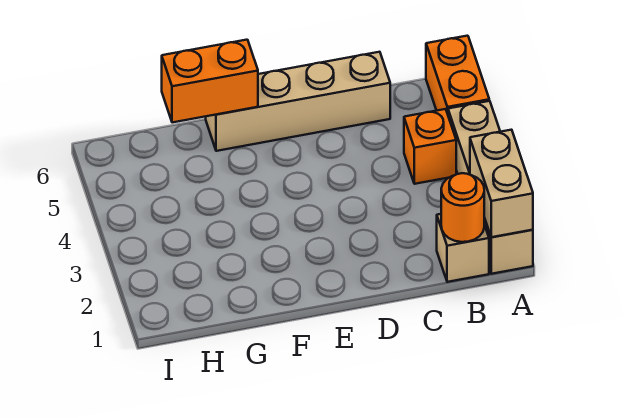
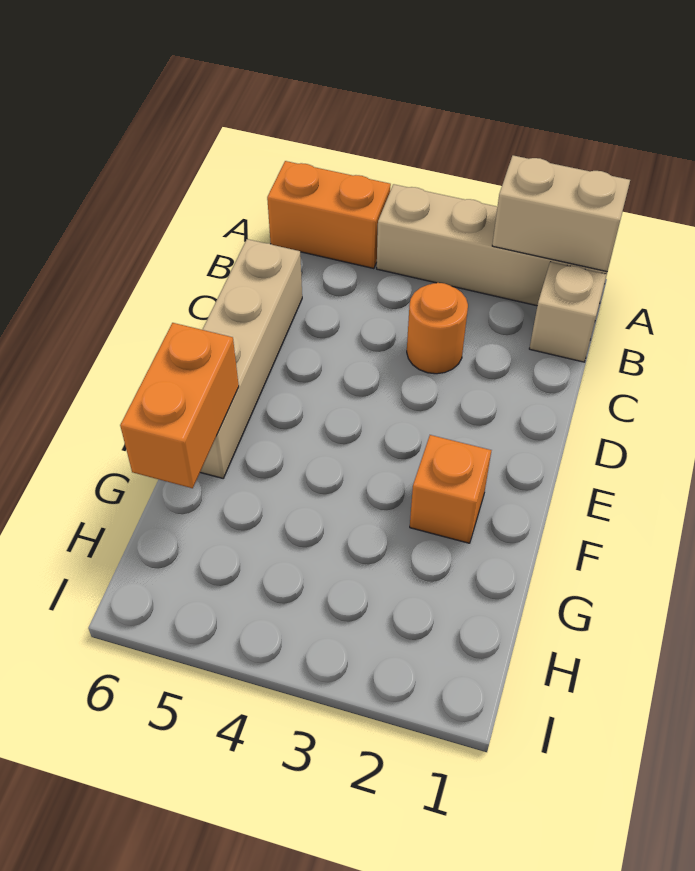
orange 1x1 round brick [441,173,484,242] -> orange 1x1 round brick moved to [407,283,468,374]
orange 1x1 brick [404,109,456,184] -> orange 1x1 brick moved to [410,435,491,543]

